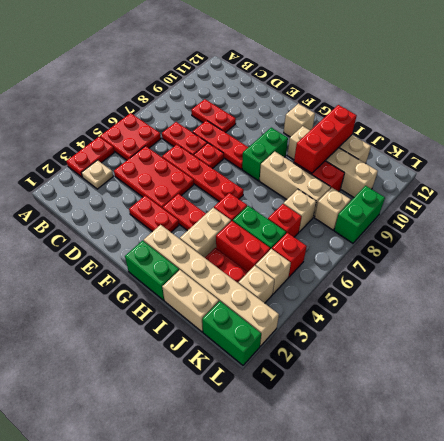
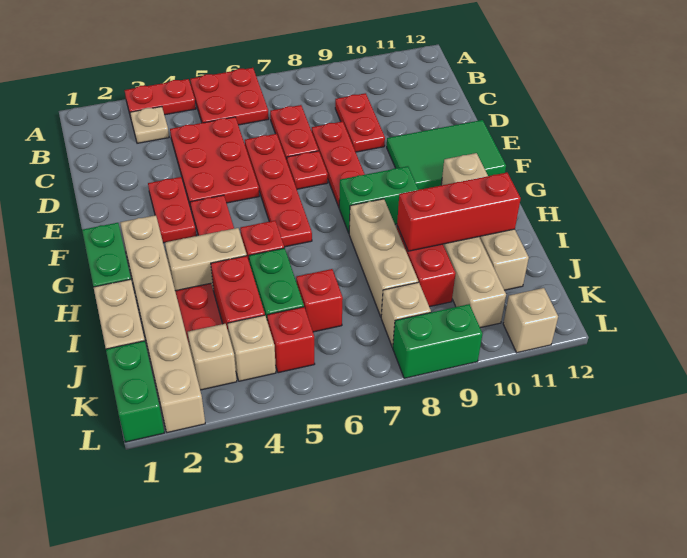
none -> green 2x3 tile [387,120,506,189]
tan 1x1 brick [283,189,316,232] -> tan 1x1 brick moved to [503,288,558,353]

